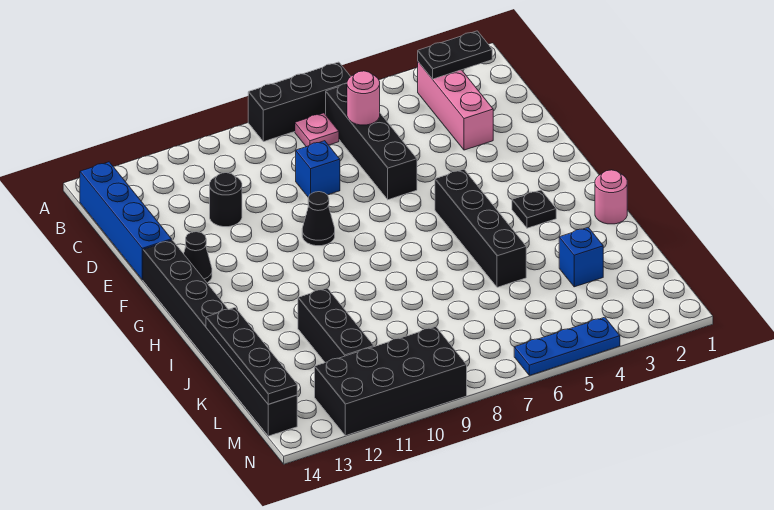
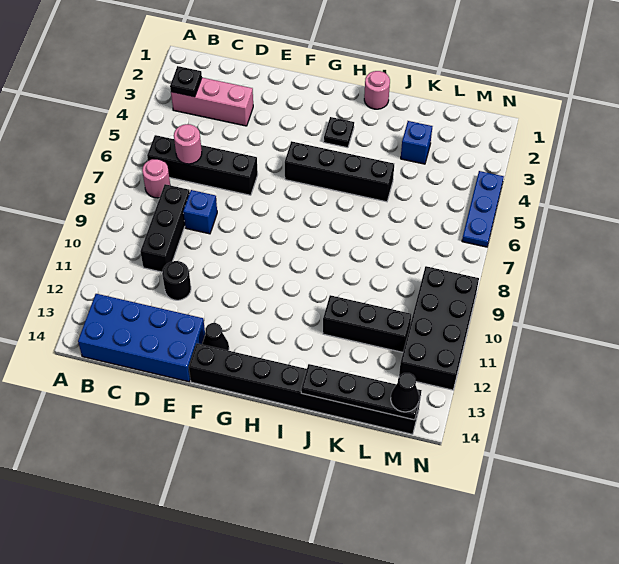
black 1x3 brick [248,62,351,142] -> black 1x3 brick moved to [140,184,190,272]
black 1x2 plate [418,31,492,79] -> black 1x1 plate [170,66,202,97]
pink 1x1 plate [295,113,339,147] -> pink 1x1 round brick [142,159,170,198]
blue 1x4 brick [80,162,172,280] -> blue 2x4 brick [78,294,205,382]
black 1x1 cone [302,192,335,246] -> black 1x1 cone moved to [391,373,419,412]

